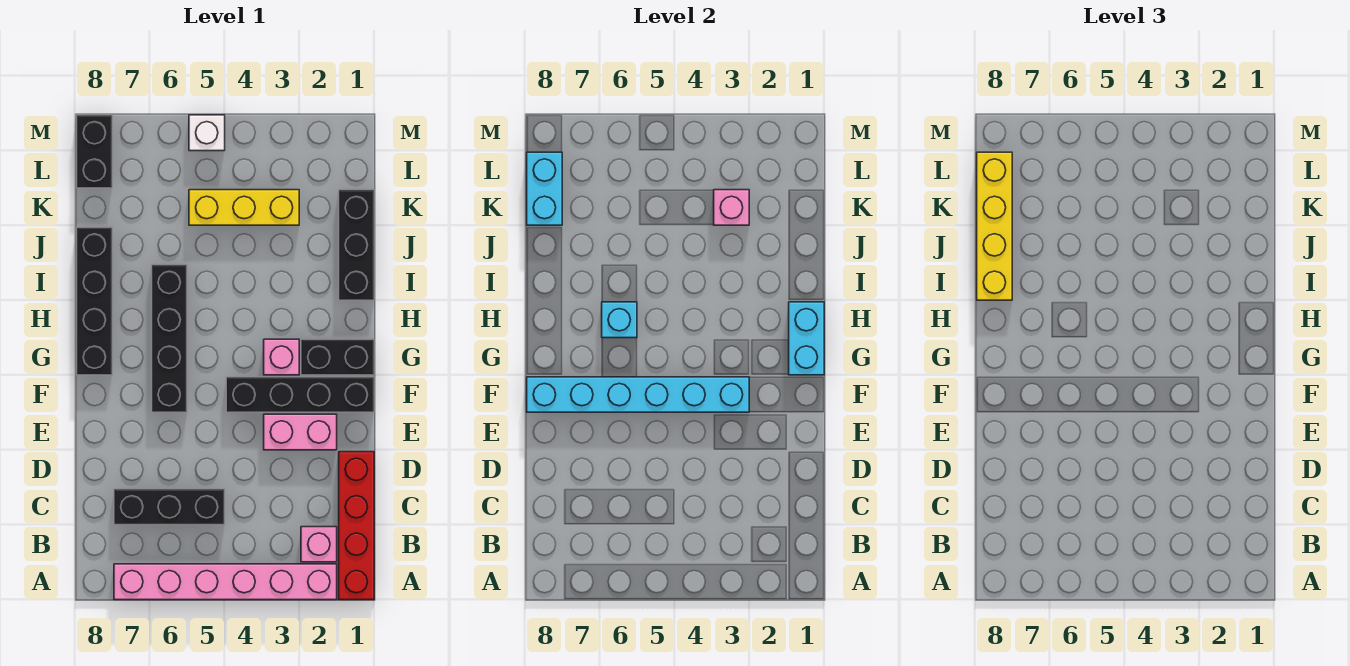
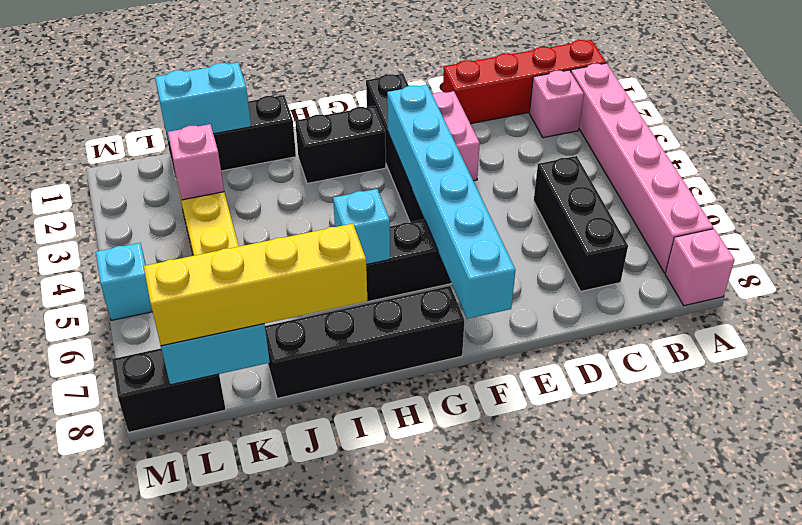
black 1x2 brick [301,339,374,375] -> black 1x2 brick turned to [295,106,386,184]
cyan 1x2 brick [789,302,824,375] -> cyan 1x2 brick moved to [155,62,251,142]
pink 1x1 brick [264,339,299,375] -> pink 1x1 brick moved to [665,229,735,306]
white 1x1 brick [189,115,225,151] -> cyan 1x1 brick [96,243,152,320]

